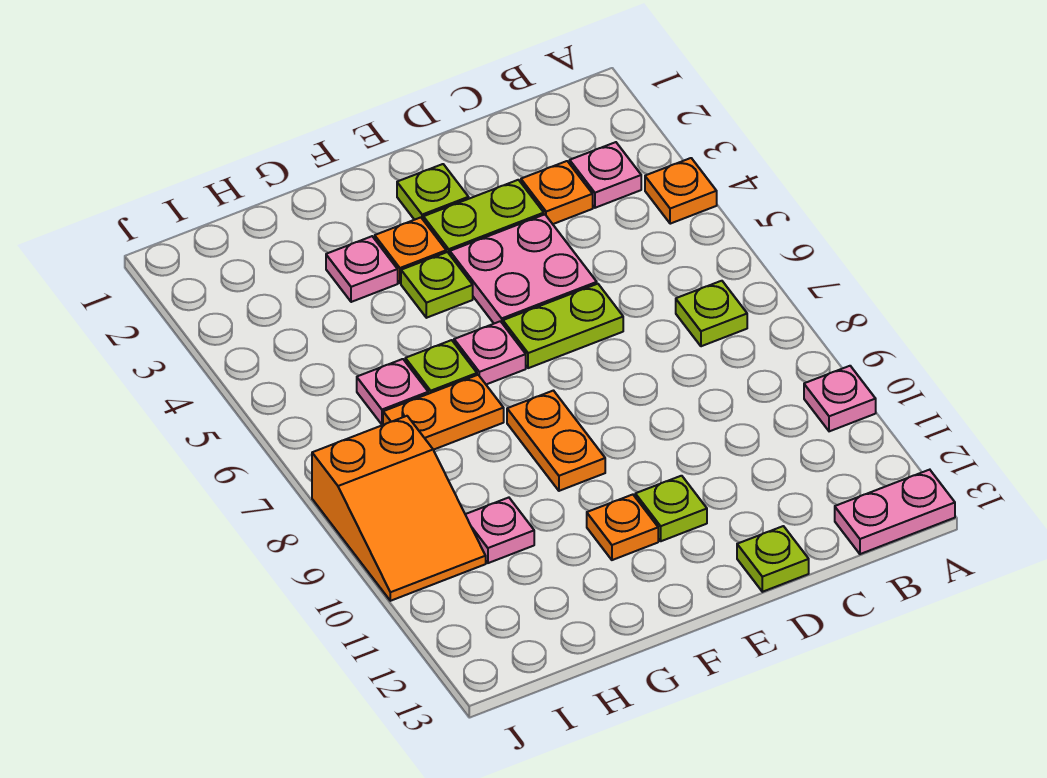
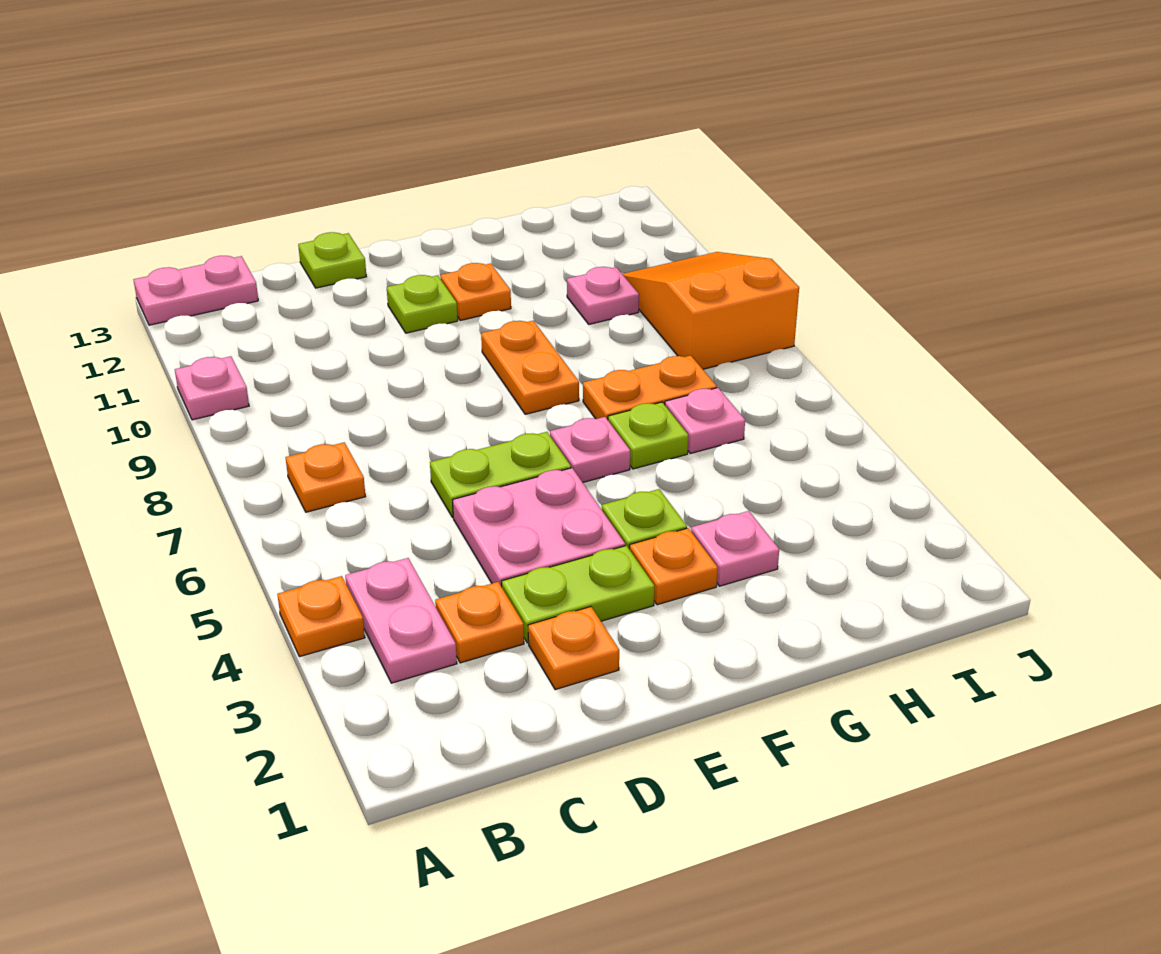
pink 1x1 plate [570,142,641,208] -> pink 1x2 plate [345,558,457,683]
lime 1x1 plate [676,281,747,346] -> orange 1x1 plate [285,442,366,512]
none -> orange 1x1 plate [528,607,619,690]
lime 1x1 plate [397,164,469,220] -> none

